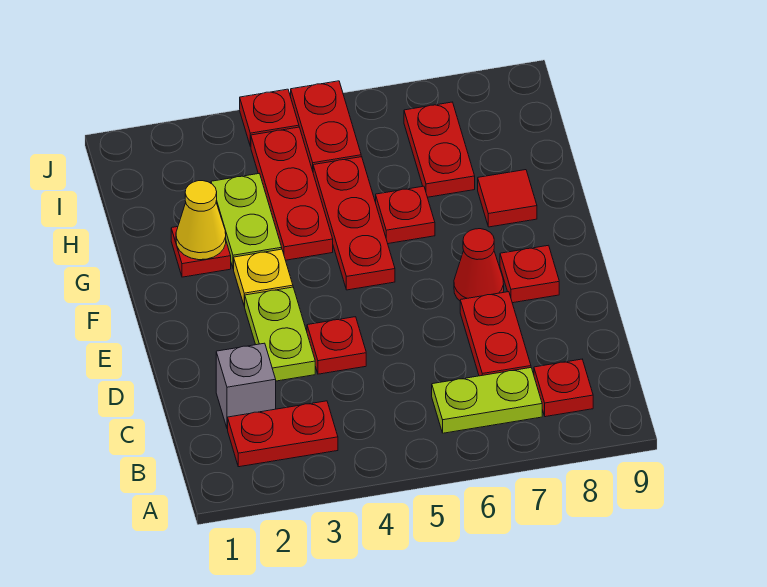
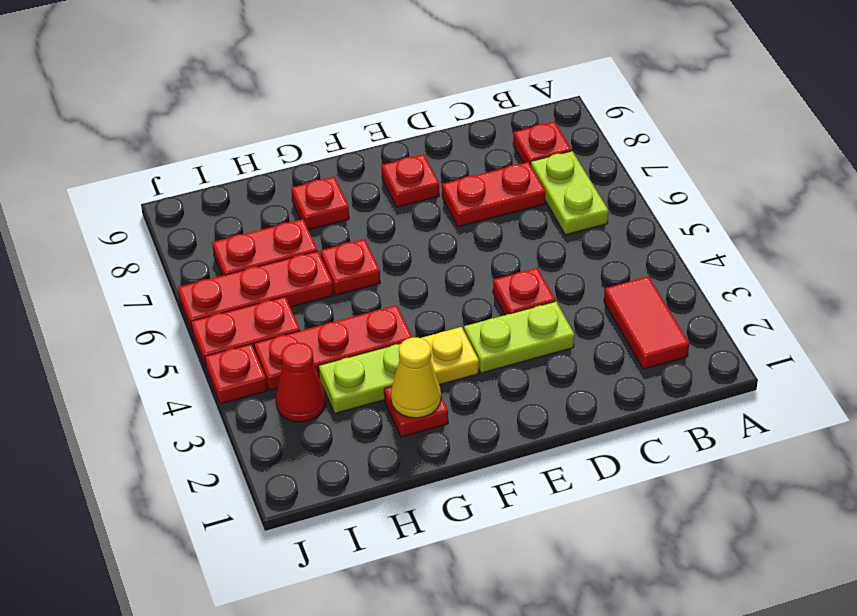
red 1x2 plate [228,401,338,467] -> red 1x2 tile [604,277,689,369]
grey 1x1 brick [216,343,276,429] -> none
red 1x1 cone [454,229,504,301] -> red 1x1 cone moved to [276,343,326,422]
red 1x3 plate [313,157,395,290] -> red 1x3 plate moved to [178,251,333,331]
red 1x1 tile [478,170,537,227] -> red 1x1 plate [291,177,349,230]

